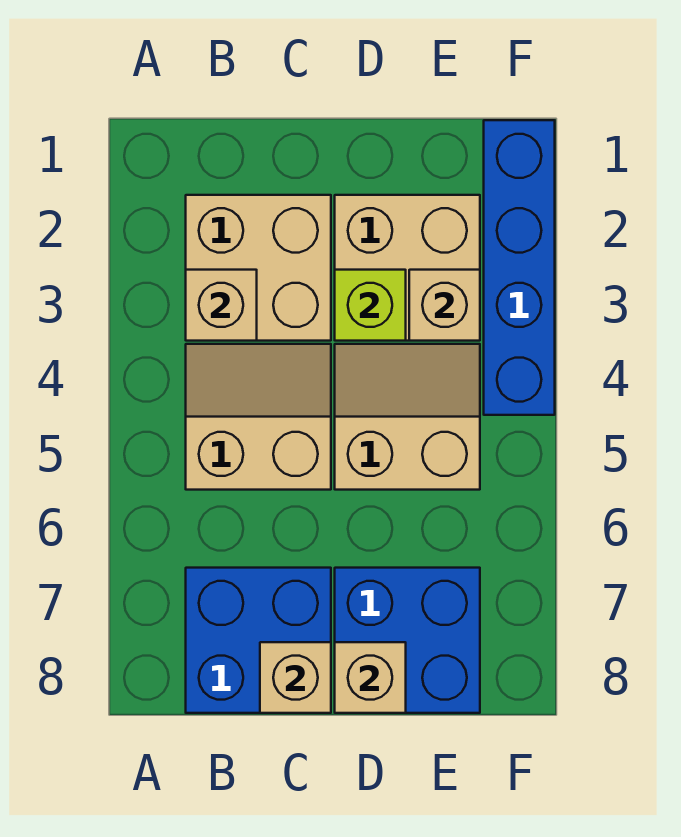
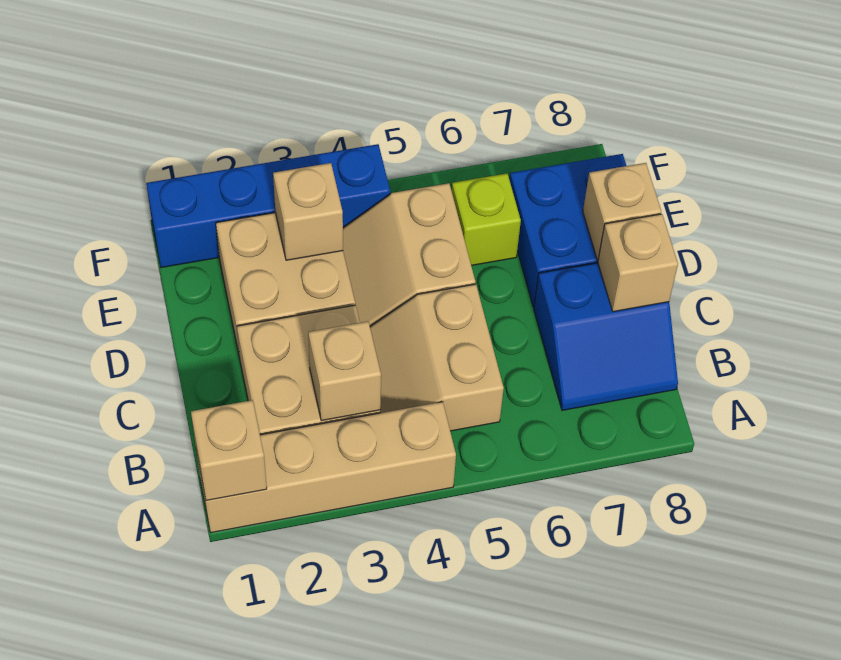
none -> tan 1x4 brick [196,402,456,533]
none -> tan 1x1 brick [191,400,267,501]
blue 2x2 brick [186,568,331,713] -> blue 2x2 slope [534,263,678,410]
lime 1x1 brick [335,270,406,341] -> lime 1x1 brick moved to [452,173,521,265]

